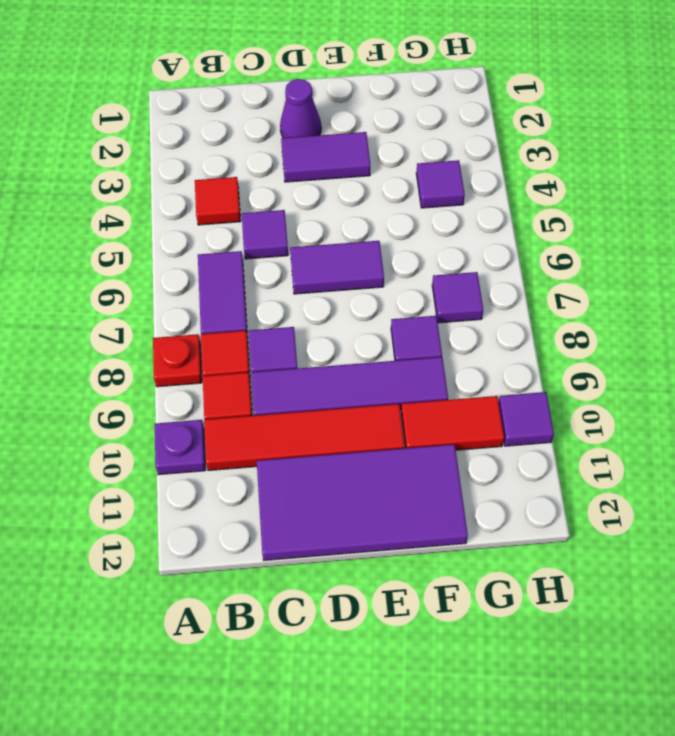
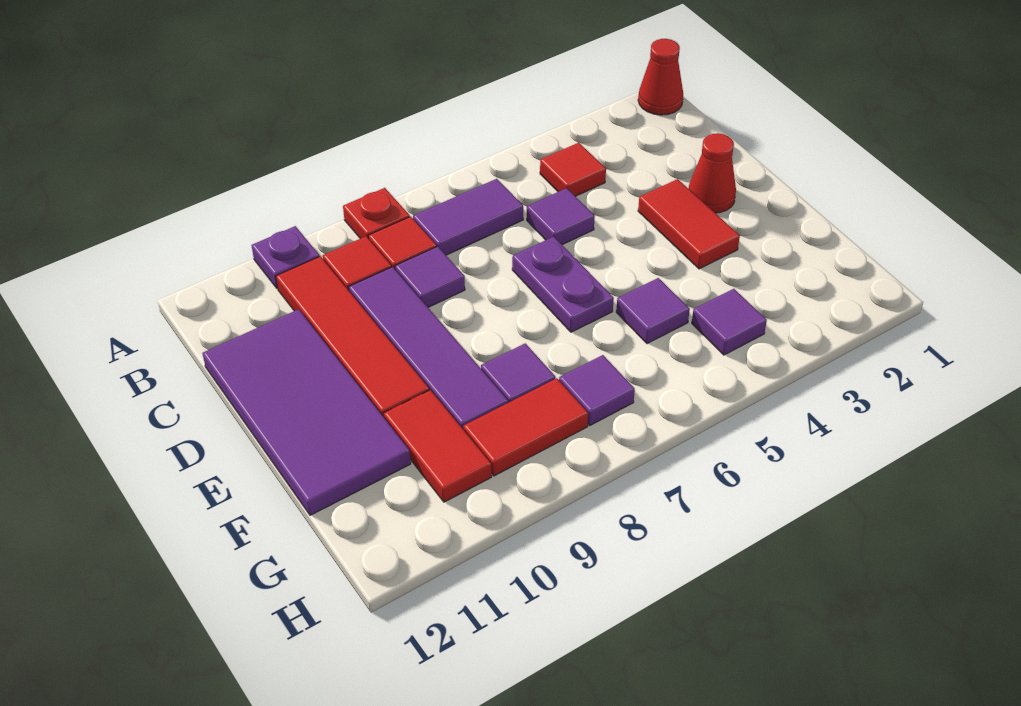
none -> red 1x1 cone [638,39,683,115]
purple 1x1 cone [280,79,321,138] -> red 1x1 cone [688,133,736,213]
purple 1x2 tile [281,132,370,182] -> red 1x2 tile [638,179,740,269]
purple 1x2 tile [290,241,384,294] -> purple 1x2 plate [512,237,614,332]
none -> red 1x2 tile [463,378,588,476]
purple 1x1 tile [499,392,554,446] -> purple 1x1 tile moved to [616,278,690,344]

